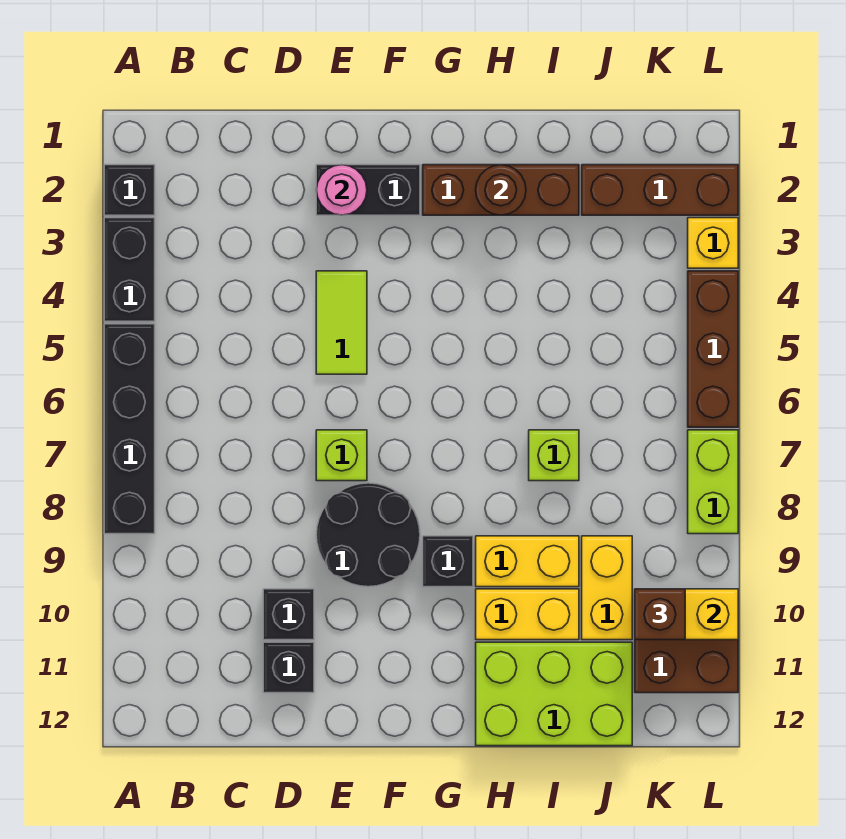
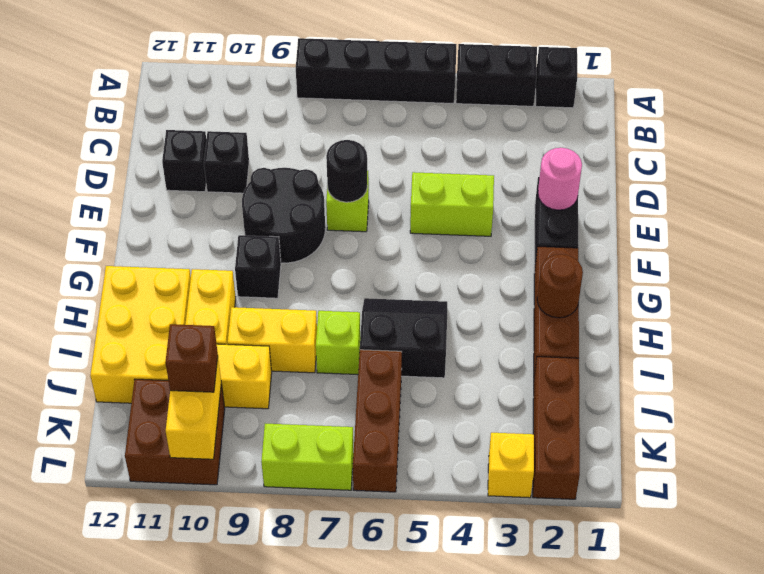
lime 1x2 tile [316,271,367,374] -> lime 1x2 brick [410,172,494,236]
none -> black 1x1 round brick [326,140,367,202]
none -> black 2x2 slope [360,298,447,378]
yellow 1x2 brick [476,536,579,587] -> yellow 1x2 brick turned to [228,307,317,373]
lime 2x3 brick [476,642,632,746] -> yellow 2x3 brick [90,266,191,403]
brown 1x3 brick [688,271,738,427] -> brown 1x3 brick turned to [353,350,402,492]

